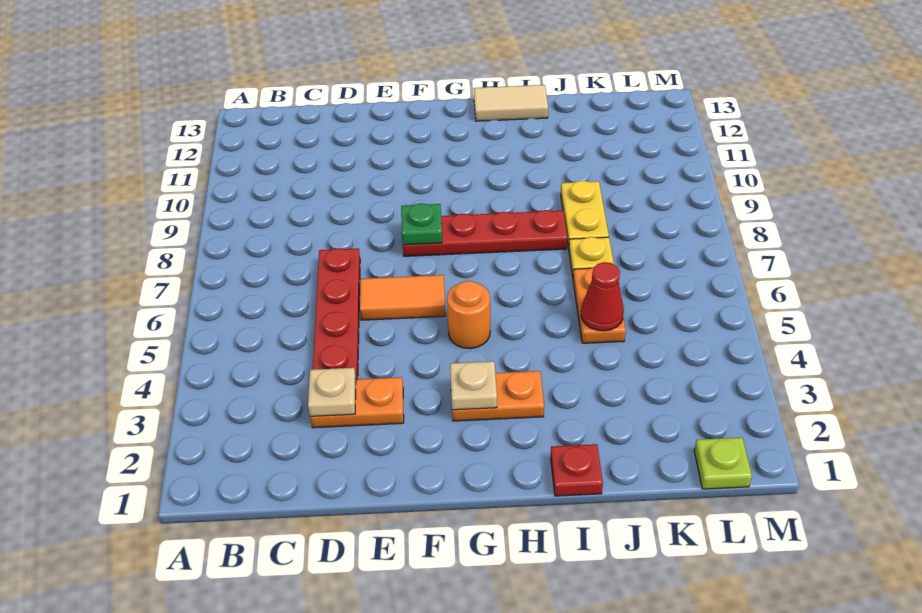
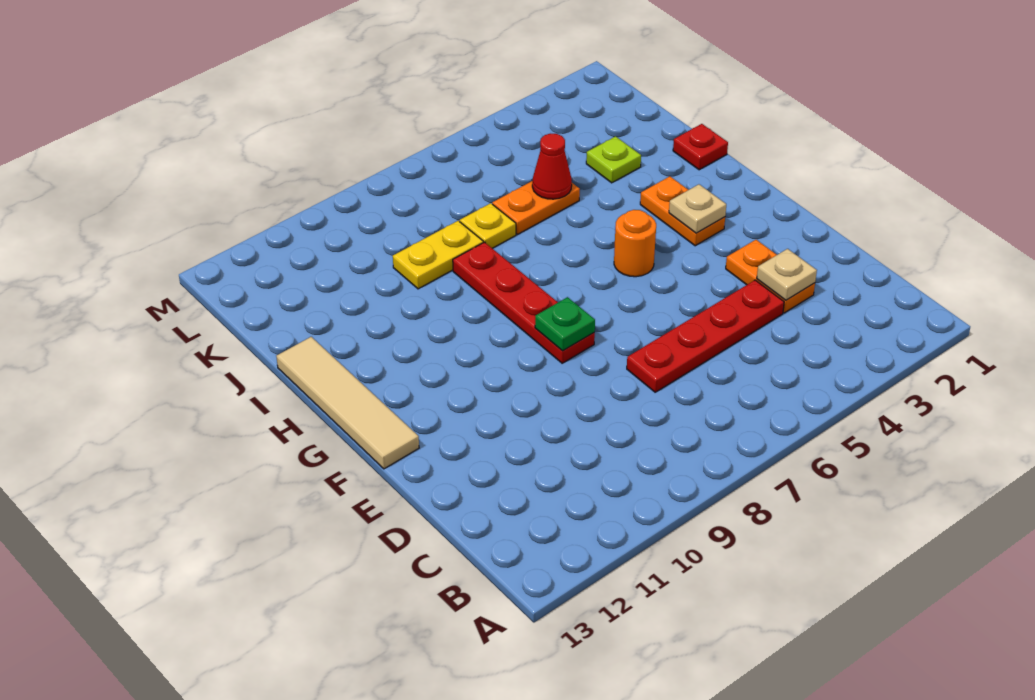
orange 1x2 tile [360,275,446,320] -> none
tan 1x2 tile [474,85,548,121] -> tan 1x4 tile [276,337,419,469]
lime 1x1 plate [694,438,752,489] -> lime 1x1 plate moved to [586,136,641,183]

